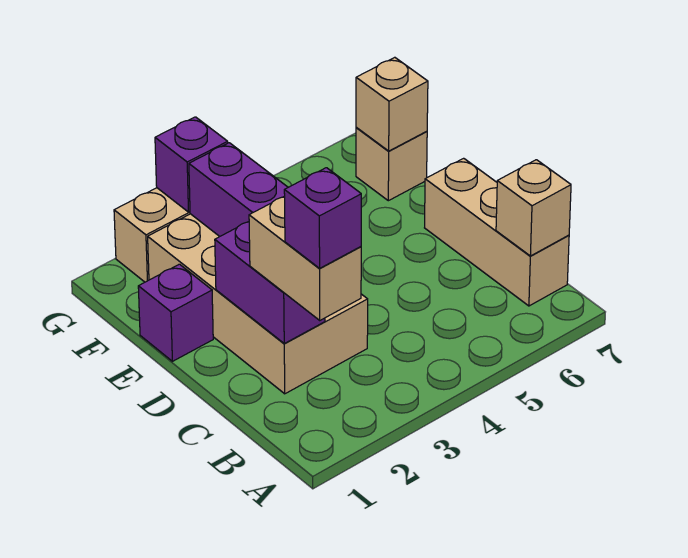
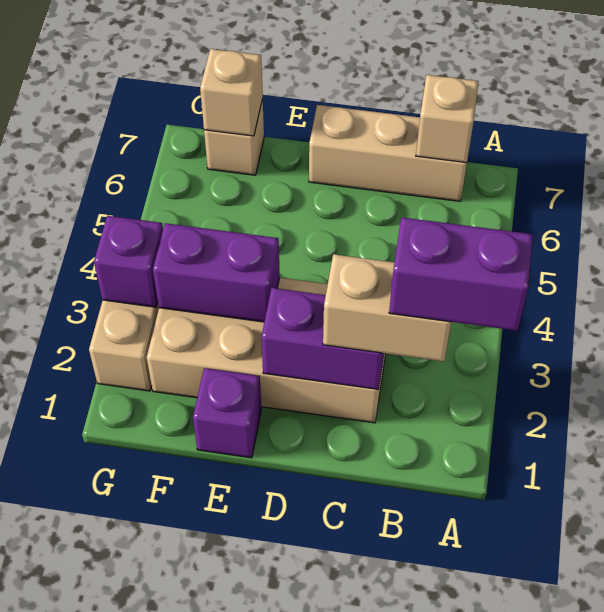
purple 1x1 brick [284,168,361,268] -> purple 1x2 brick [389,217,533,331]

